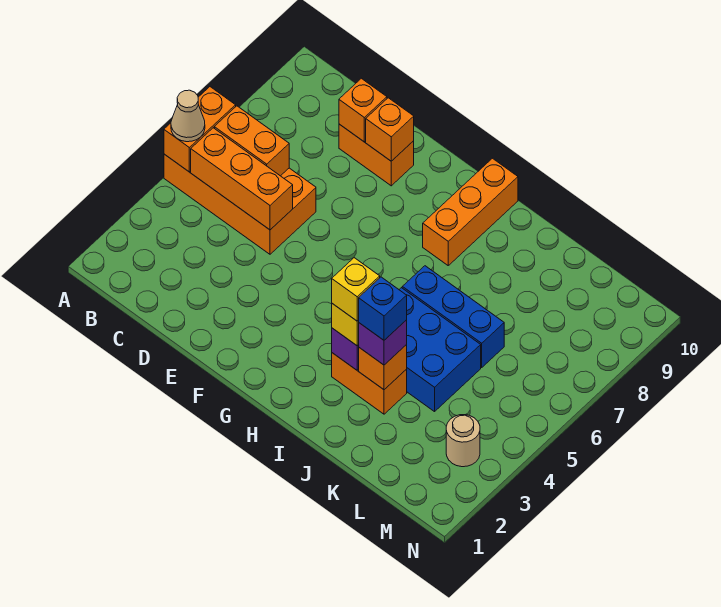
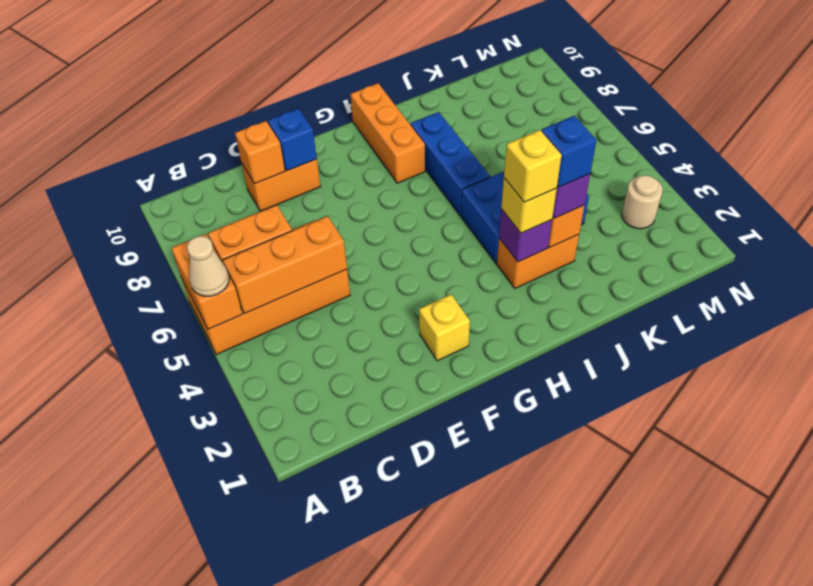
orange 1x1 brick [366,98,414,161] -> blue 1x1 brick [268,109,317,171]
none -> yellow 1x1 brick [419,295,470,361]
blue 1x3 brick [402,266,504,367] -> blue 1x3 brick turned to [411,112,490,216]

